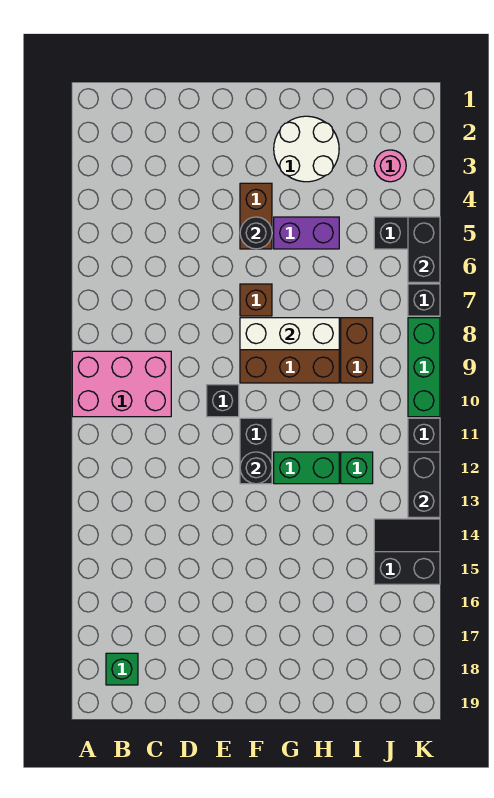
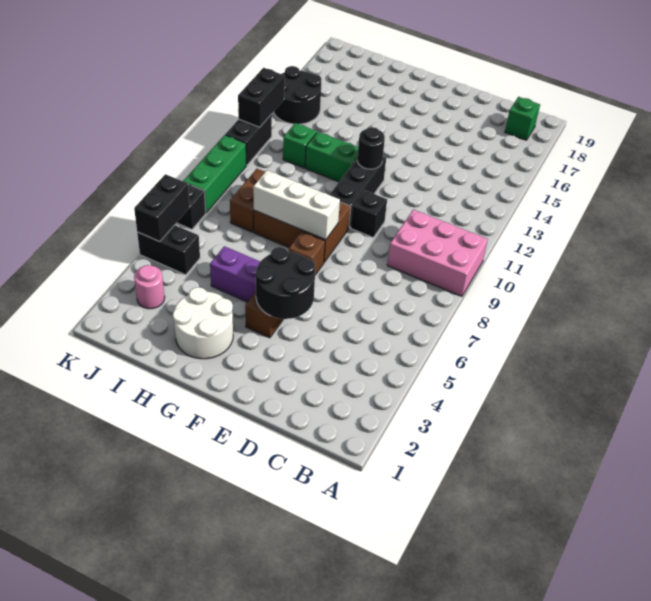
black 1x1 round brick [240,217,272,249] -> black 2x2 round brick [256,247,315,319]
black 1x2 brick [240,418,272,484] -> black 1x3 brick [330,157,386,228]
black 2x2 slope [374,519,440,584] -> black 2x2 round brick [274,66,321,124]

